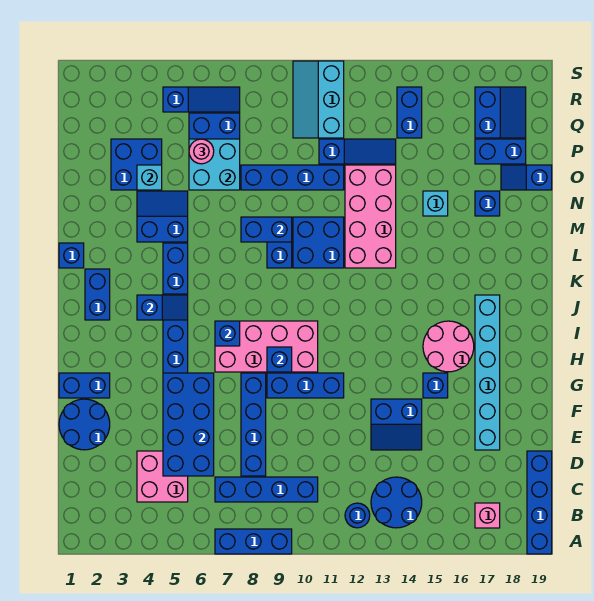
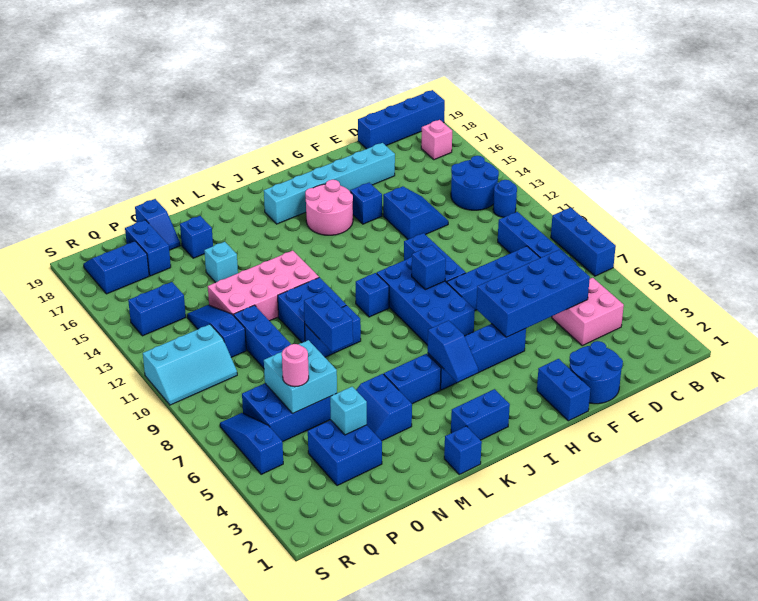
pink 2x4 brick [215,321,318,372] -> blue 2x4 brick [377,257,475,345]
blue 1x1 brick [215,321,240,346] -> blue 1x1 brick moved to [356,273,389,317]
blue 1x2 slope [137,295,188,320] -> blue 1x2 slope turned to [428,320,478,382]

